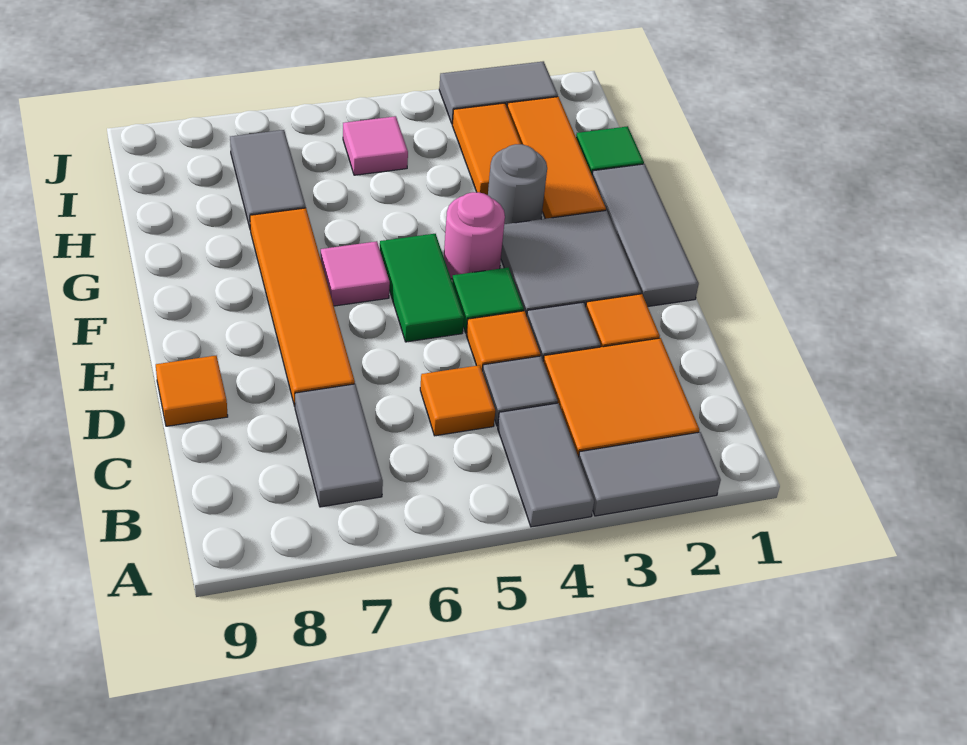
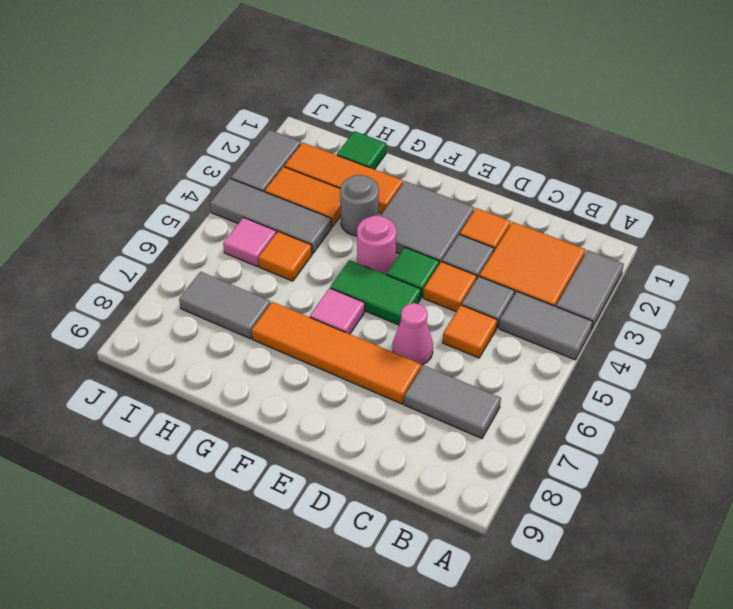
none -> pink 1x1 cone [393,303,433,365]
orange 1x1 tile [156,356,228,426] -> orange 1x1 tile moved to [258,232,312,281]
grey 1x3 tile [592,164,699,306] -> grey 1x3 tile moved to [210,179,331,254]

